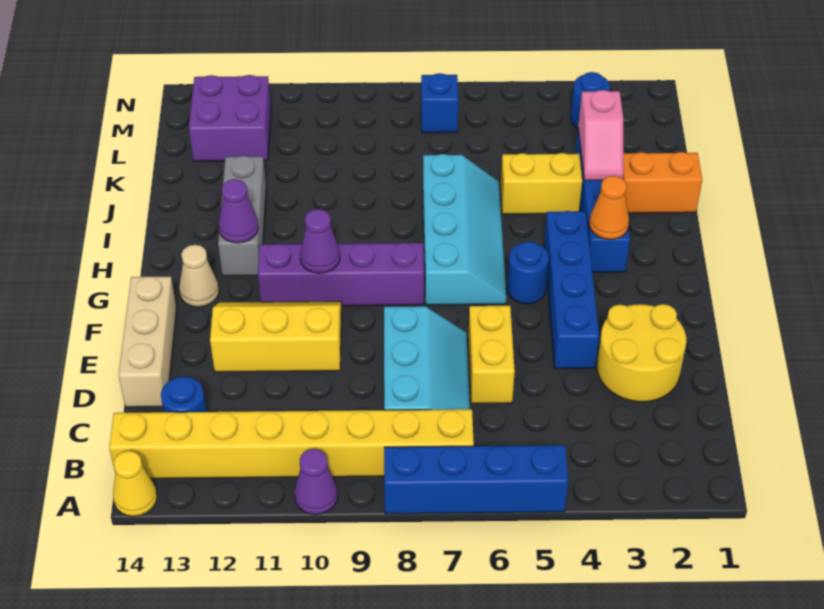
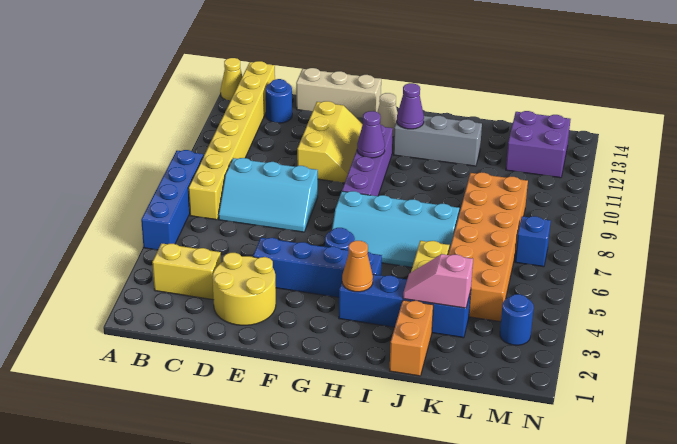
purple 1x1 cone [294,449,338,515] -> none
yellow 1x2 brick [468,306,515,404] -> yellow 1x2 brick moved to [152,243,221,300]
none -> orange 2x6 brick [448,172,528,322]

